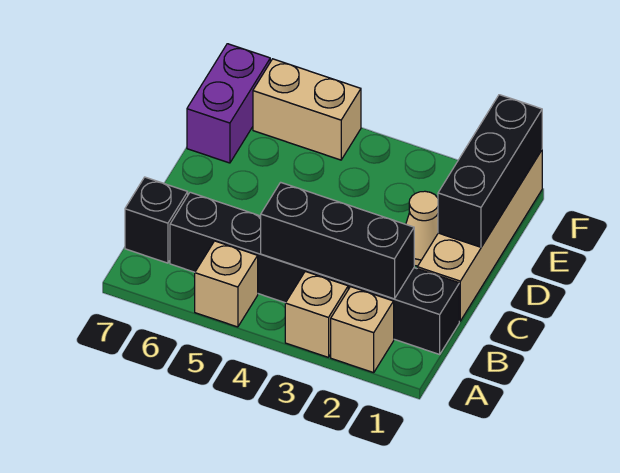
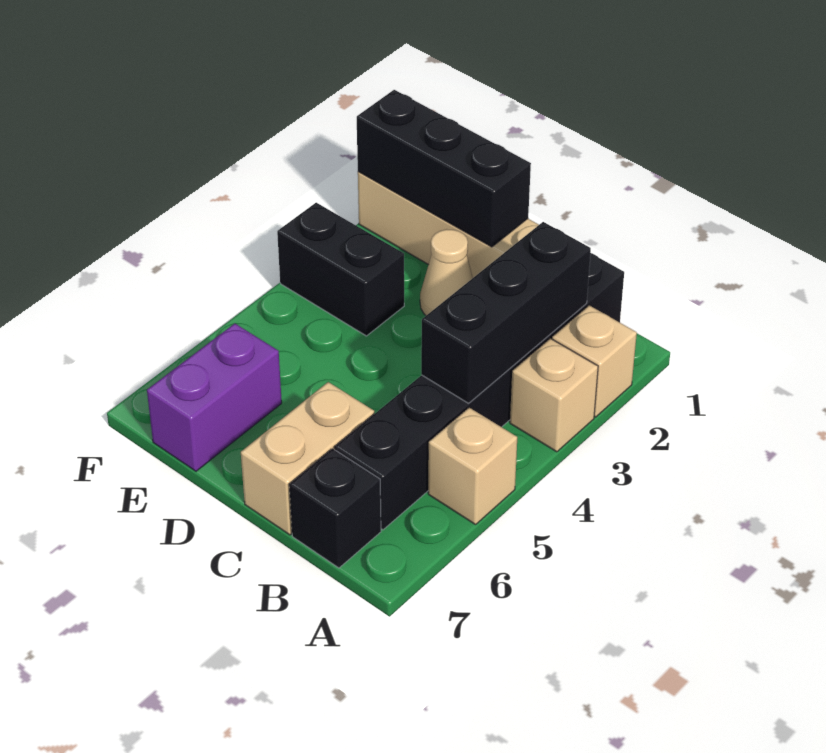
none -> black 1x2 brick [277,203,404,336]
purple 1x2 brick [187,44,270,163] -> purple 1x2 brick turned to [147,323,282,471]
tan 1x2 brick [253,59,361,160] -> tan 1x2 brick moved to [241,382,374,535]

